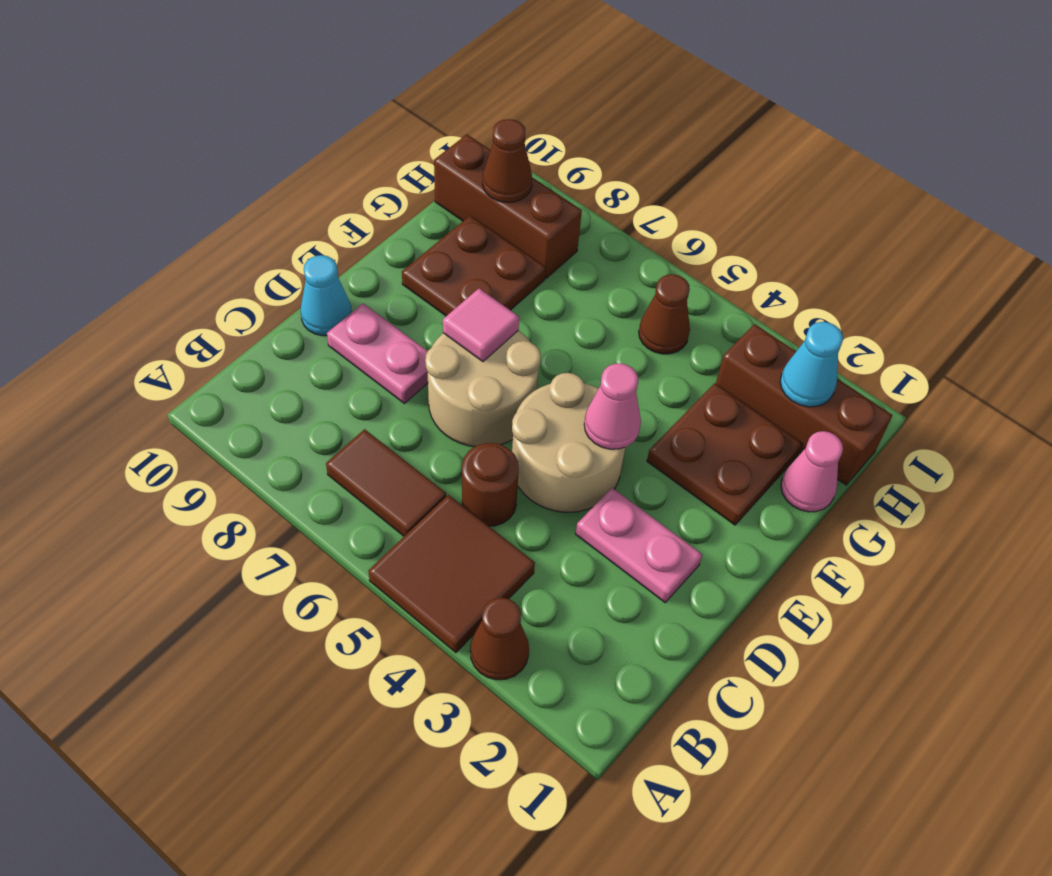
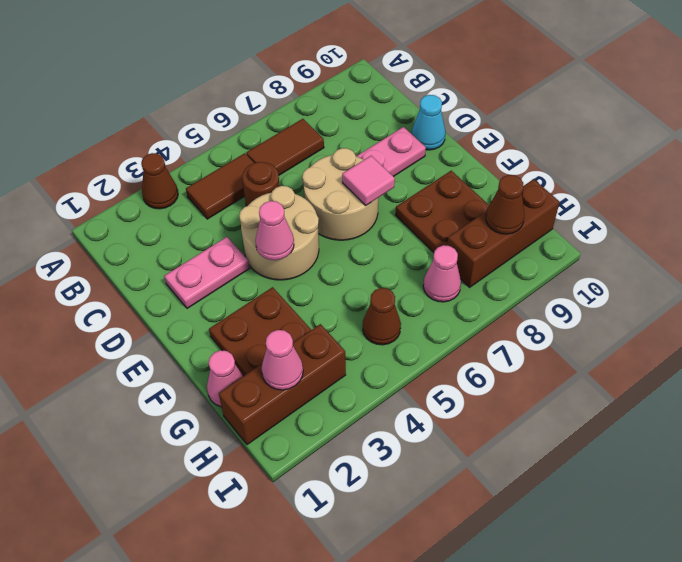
brown 2x2 tile [368,495,535,653] -> brown 1x2 tile [186,153,254,219]
cyan 1x1 cone [780,322,843,407] -> pink 1x1 cone [261,330,303,390]
none -> pink 1x1 cone [423,245,461,302]

